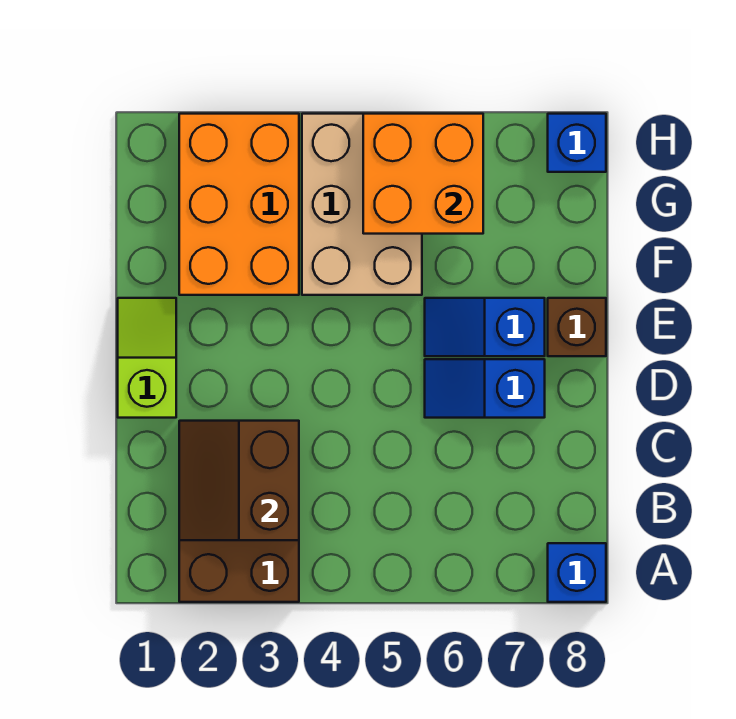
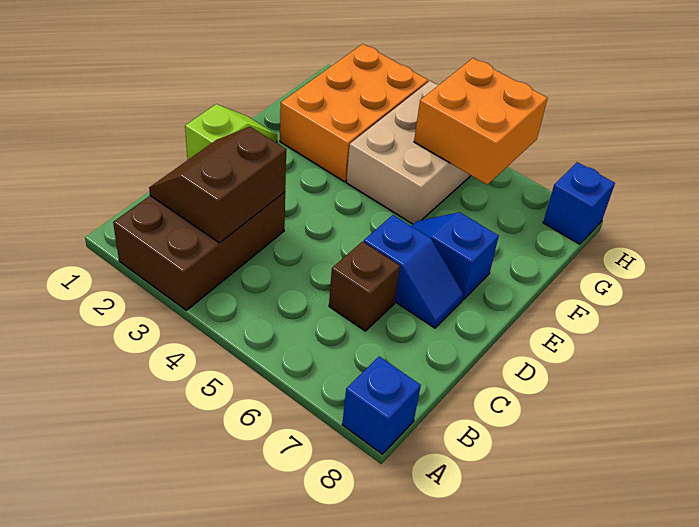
blue 1x2 slope [425,359,545,418] -> blue 1x2 slope turned to [364,215,464,328]
brown 1x1 brick [548,298,606,356] -> brown 1x1 brick moved to [329,242,400,331]

